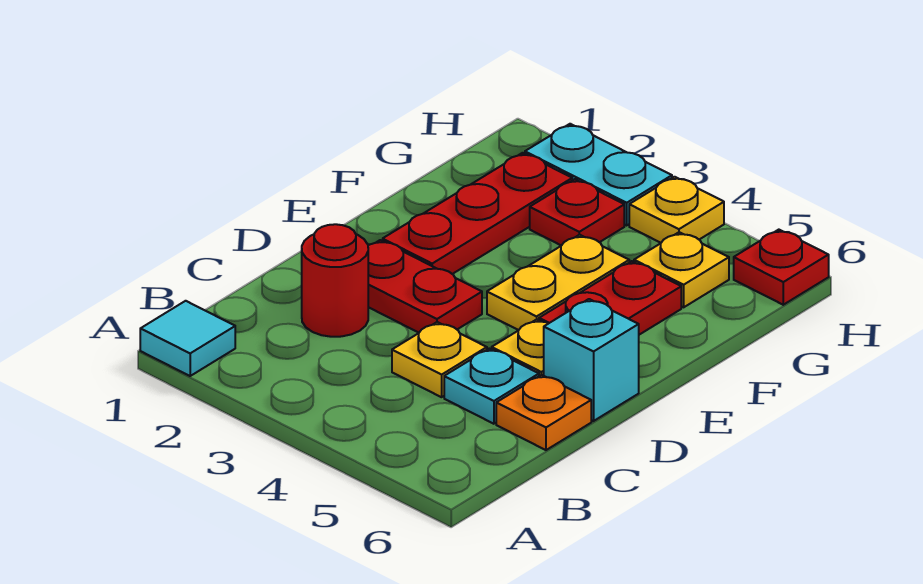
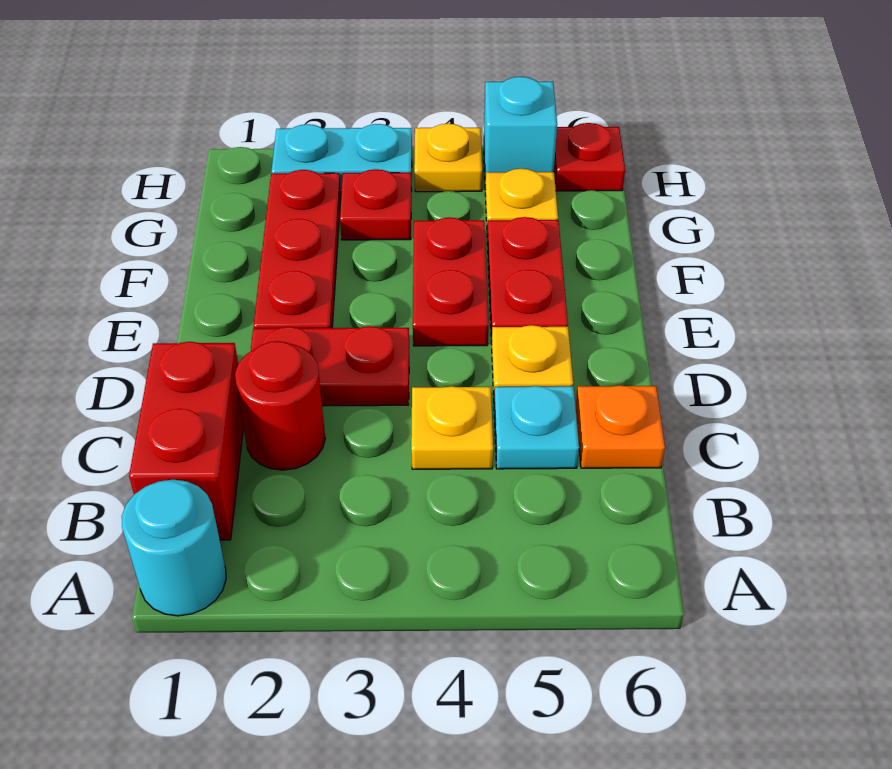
cyan 1x1 tile [140,301,235,376] -> cyan 1x1 round brick [122,480,226,616]
none -> red 1x2 brick [129,342,244,540]
cyan 1x1 brick [544,299,639,421] -> cyan 1x1 brick moved to [484,77,557,189]
yellow 1x2 plate [487,235,629,330] -> red 1x2 plate [413,217,488,346]

